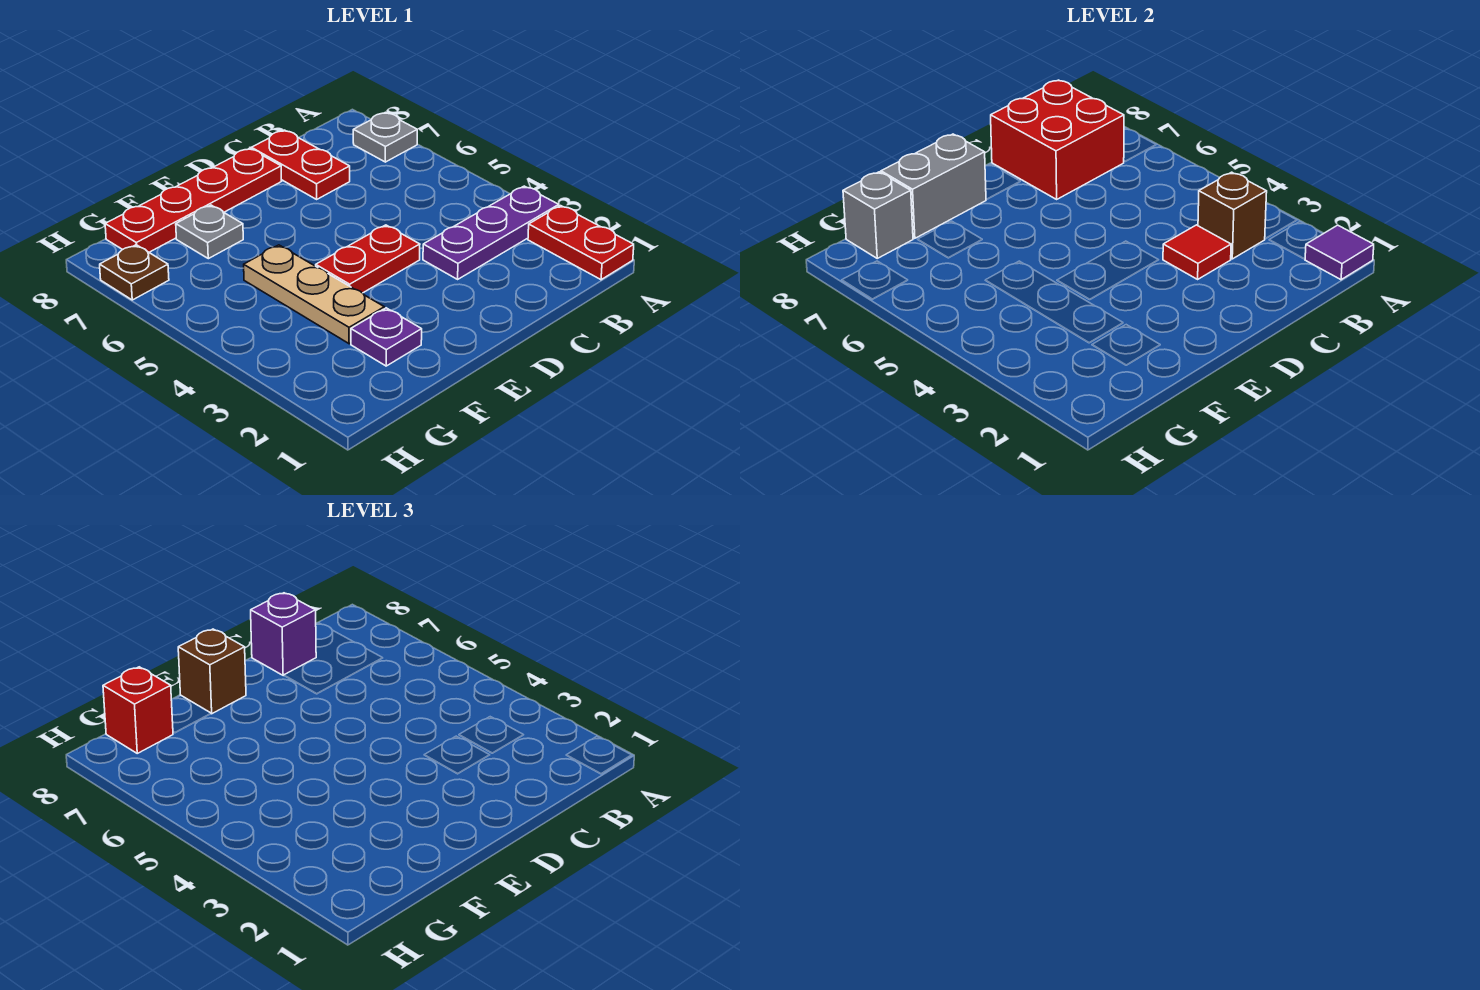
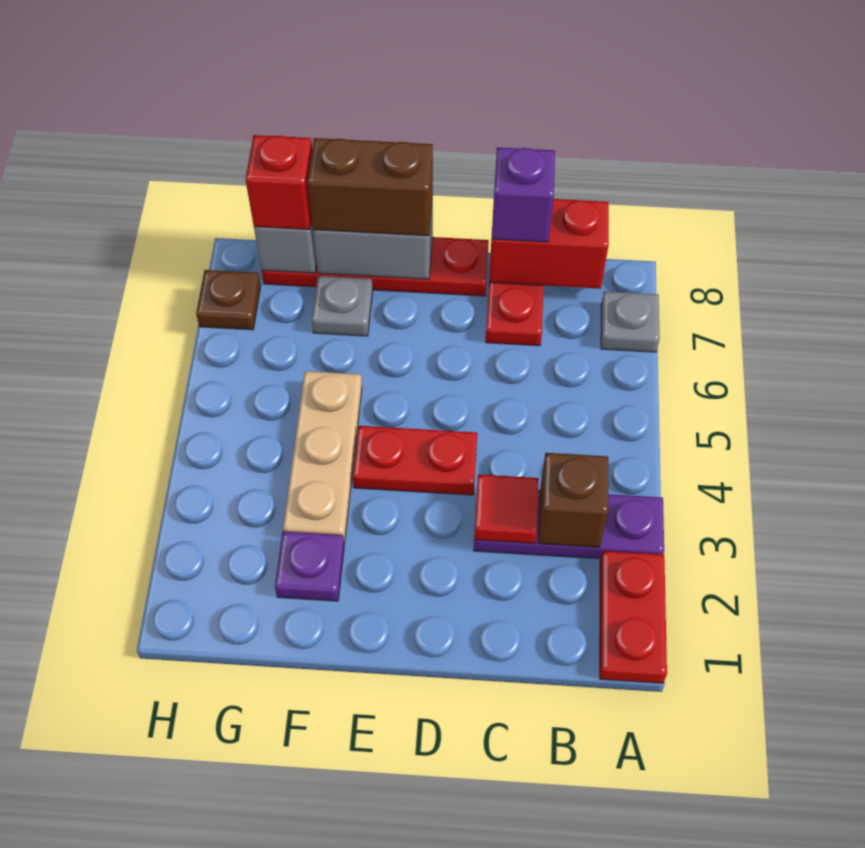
purple 1x1 tile [1305,225,1374,280] -> none
red 2x2 brick [991,80,1124,199] -> red 1x2 brick [489,199,609,289]
brown 1x1 brick [178,629,246,714] -> brown 1x2 brick [307,138,433,236]

